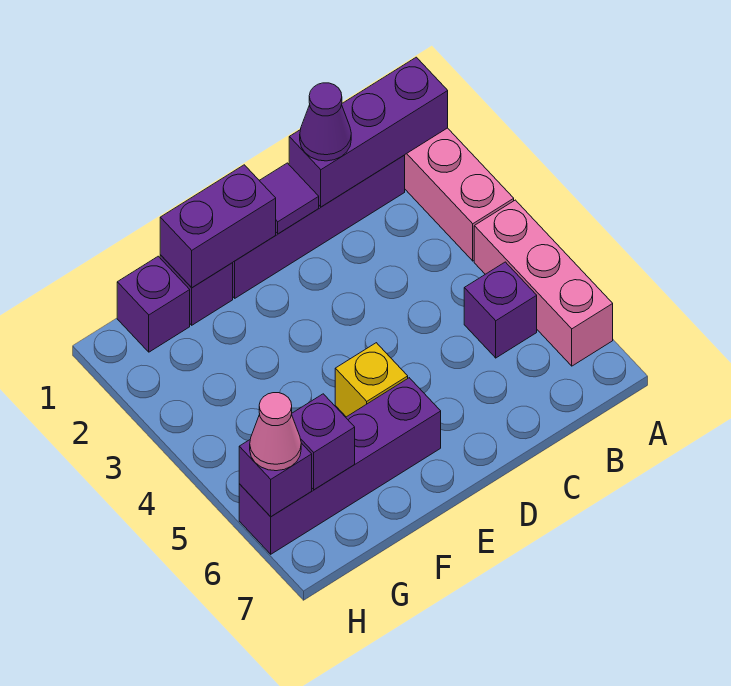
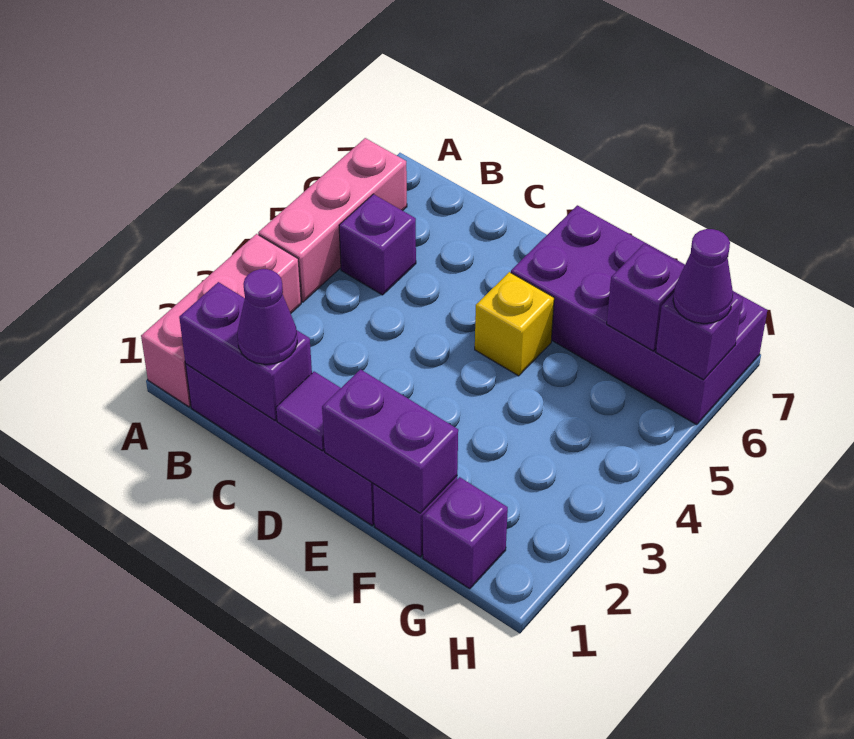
purple 1x3 brick [289,57,448,207] -> purple 1x2 brick [179,282,312,420]
purple 1x4 brick [239,378,441,554] -> purple 2x4 brick [511,205,767,425]
pink 1x1 cone [250,393,301,471] -> purple 1x1 cone [673,229,733,324]

